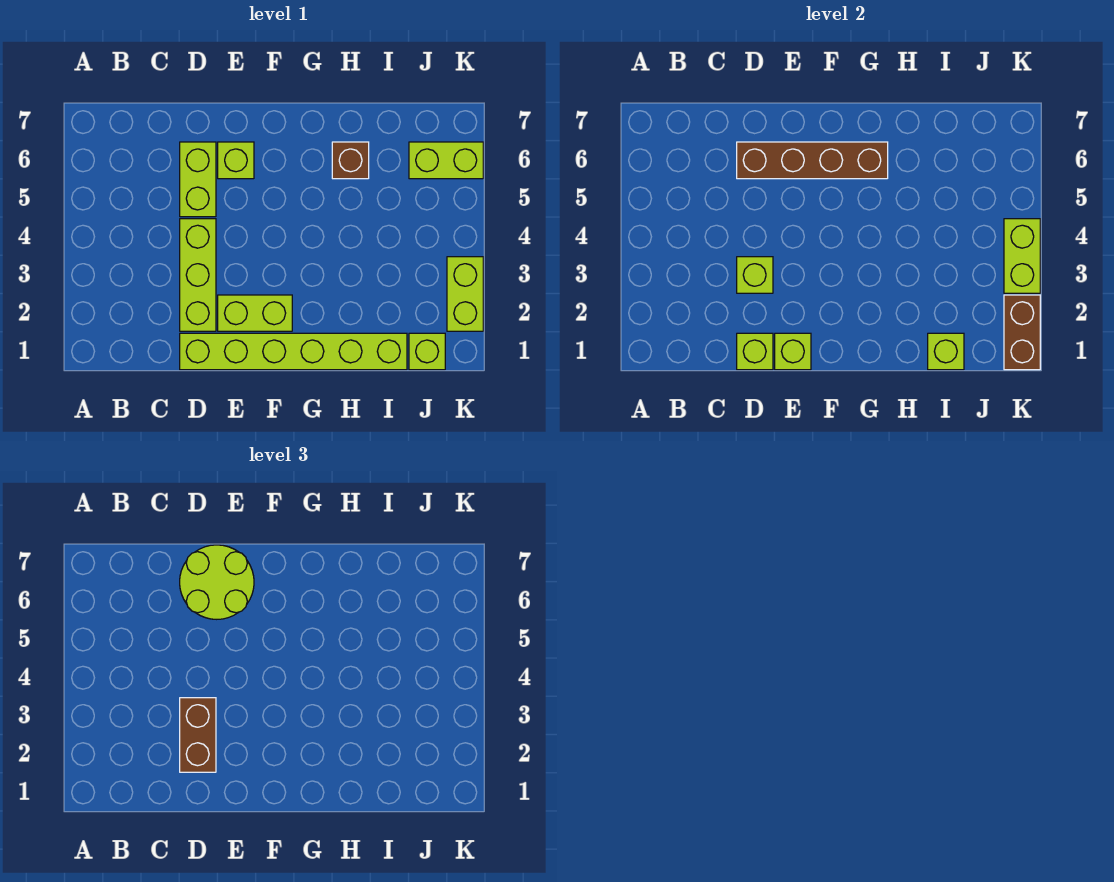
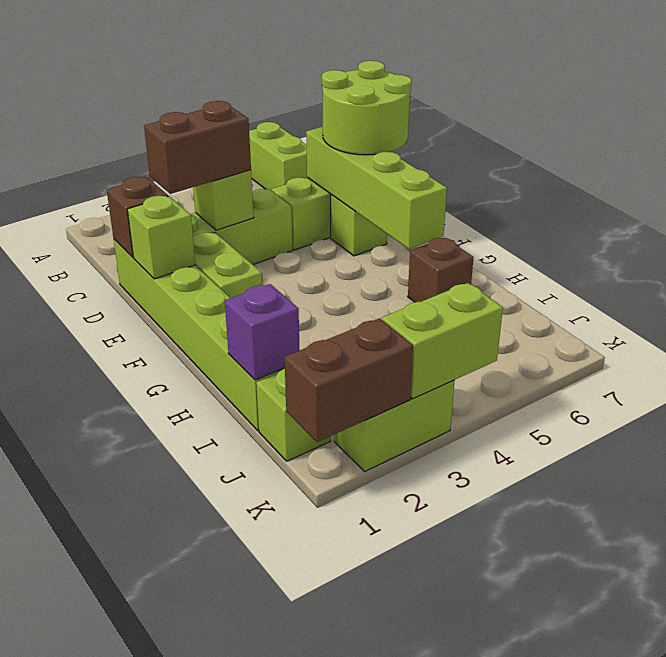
lime 1x1 brick [737,333,773,370] -> brown 1x1 brick [107,177,168,257]
brown 1x4 brick [737,142,888,179] -> lime 1x4 brick [306,127,447,249]
lime 1x1 brick [928,333,964,370] -> purple 1x1 brick [225,284,300,380]
lime 1x2 brick [409,142,483,179] -> lime 1x2 brick moved to [249,122,307,190]

